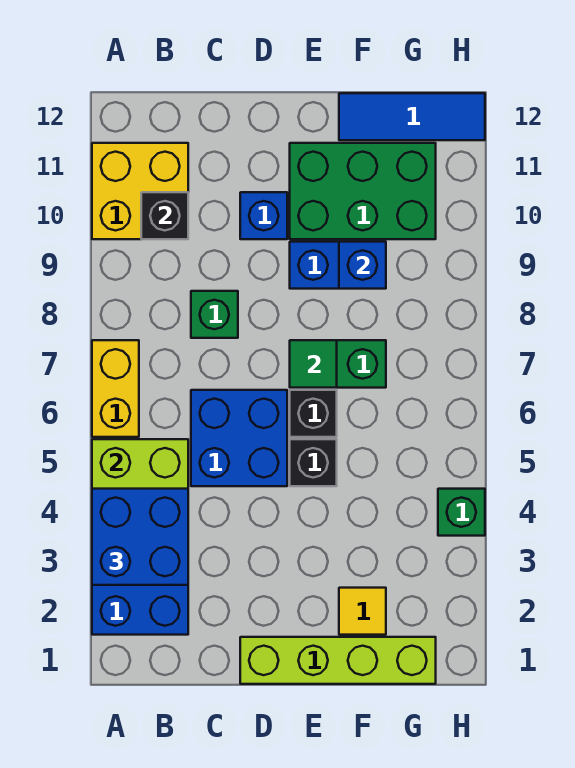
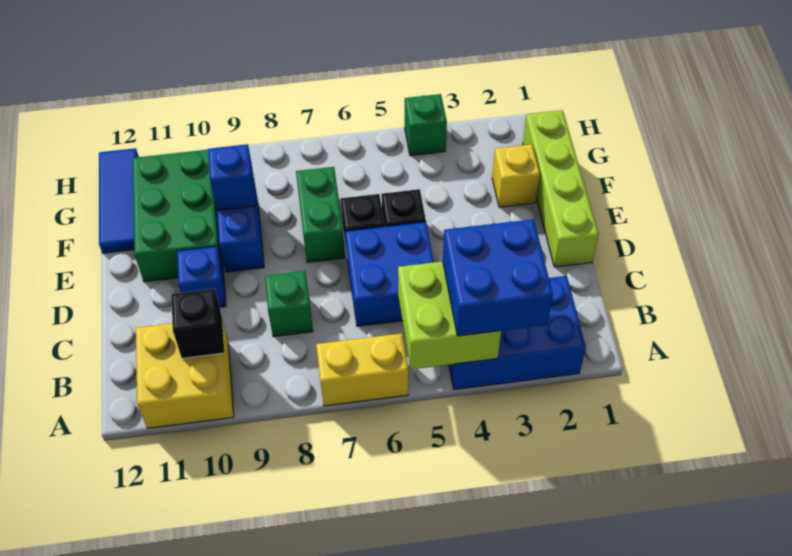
green 1x1 tile [290,340,337,388] -> none
yellow 1x1 tile [339,588,386,635] -> yellow 1x1 brick [492,144,540,207]

